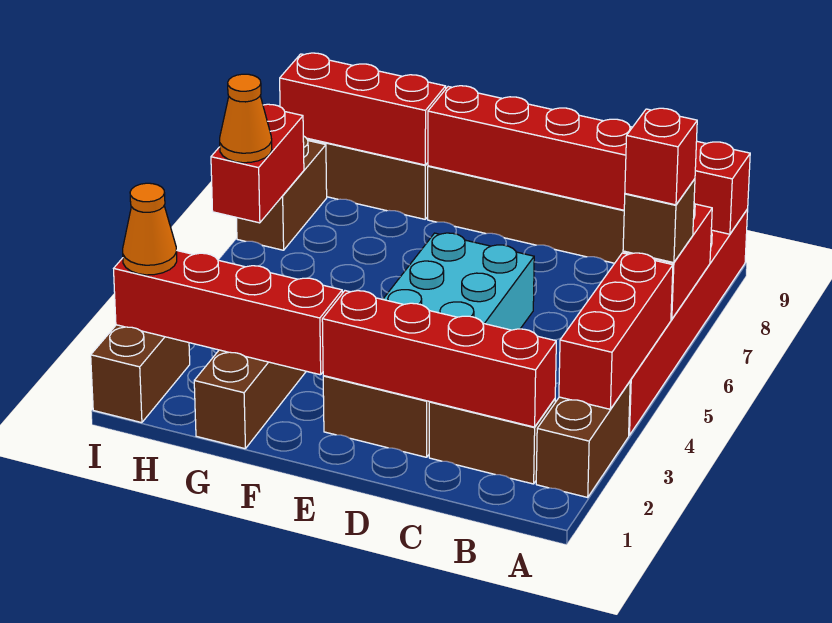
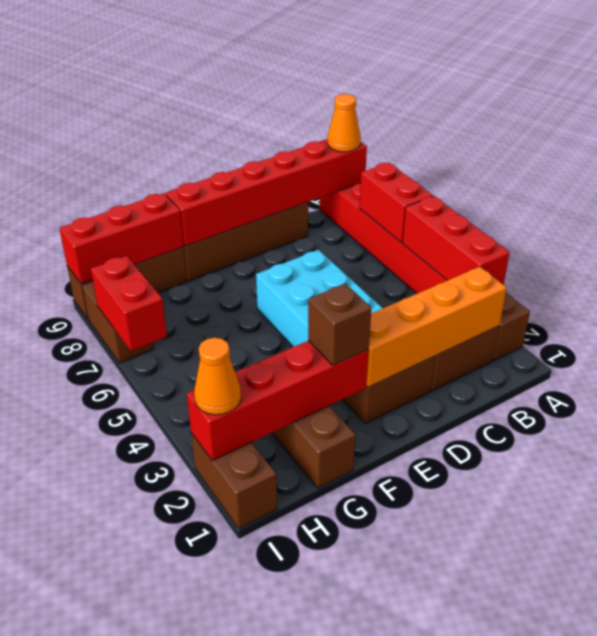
brown 1x1 brick [623,179,695,263] -> brown 1x1 brick moved to [308,284,371,365]
red 1x1 brick [625,108,697,205] -> none
red 1x4 brick [322,291,556,427] -> orange 1x4 brick [366,267,507,387]
orange 1x1 cone [220,74,272,163] -> orange 1x1 cone moved to [327,94,361,152]

